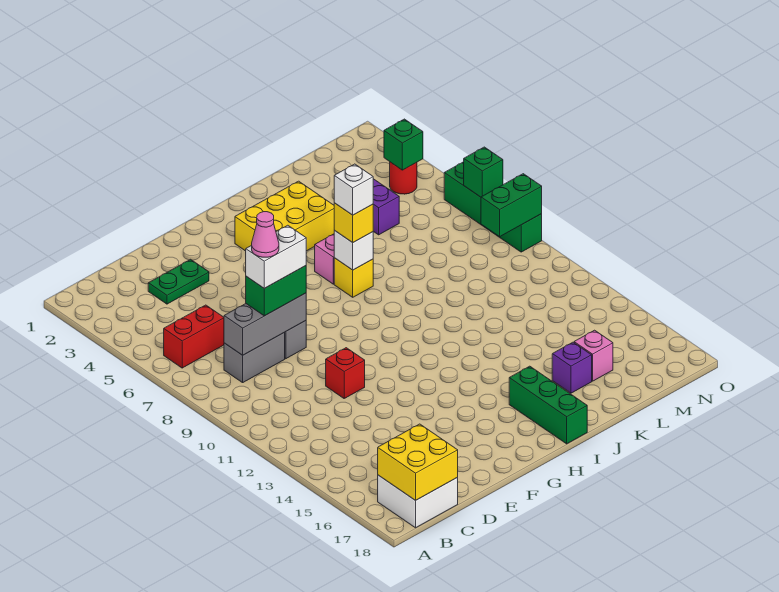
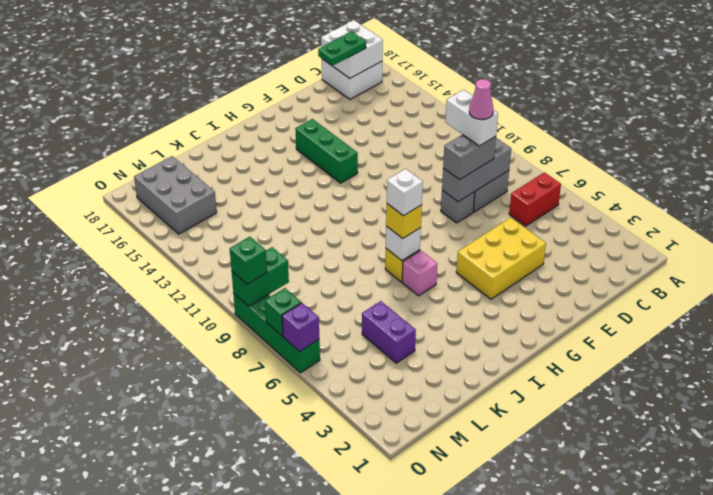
yellow 2x2 brick [378,424,458,500] -> white 2x2 brick [321,20,383,78]
green 1x2 plate [148,259,209,304] -> green 1x2 plate moved to [318,32,366,66]
green 1x2 brick [246,266,306,316] -> grey 1x2 brick [443,135,496,180]
white 1x2 brick [246,225,306,288] -> white 1x2 brick turned to [445,90,498,146]
red 1x1 brick [326,348,365,398] -> none
yellow 2x3 brick [235,181,334,251] -> yellow 2x3 brick moved to [456,218,546,299]
green 1x3 brick [509,366,587,444] -> green 1x3 brick moved to [295,119,358,183]
purple 1x1 brick [552,342,592,393] -> purple 1x1 brick moved to [282,303,319,352]
pink 1x1 brick [574,330,613,381] -> none
none -> grey 2x3 brick [134,156,217,234]
red 1x1 round brick [390,162,417,194] -> none
green 1x1 brick [384,119,423,170] -> green 1x1 brick moved to [230,237,267,284]

